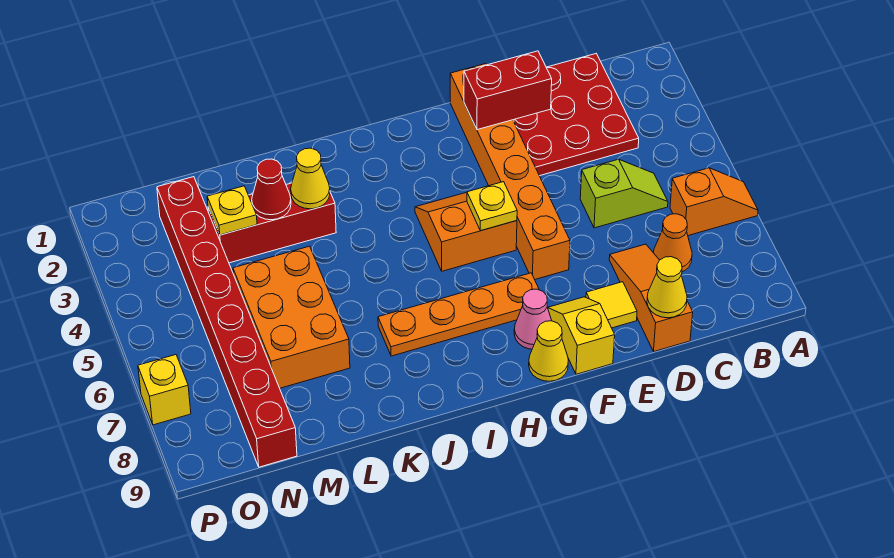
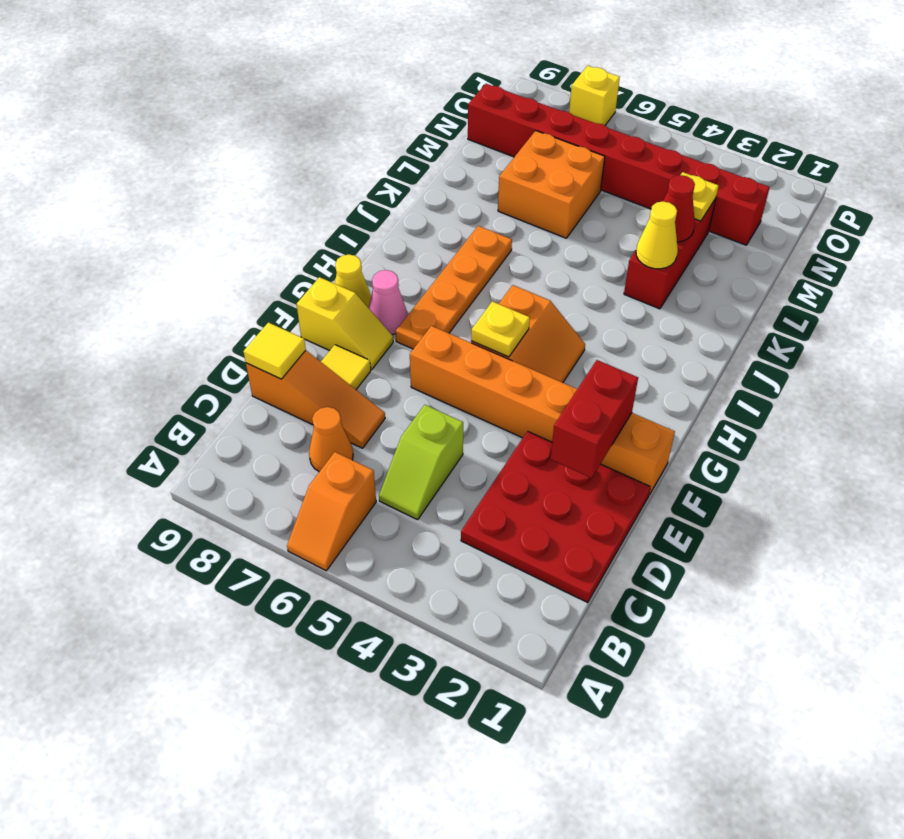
yellow 1x1 cone [647,257,687,318] -> yellow 1x1 tile [243,323,306,379]
orange 2x3 brick [233,246,350,388] -> orange 2x2 brick [498,131,605,238]

